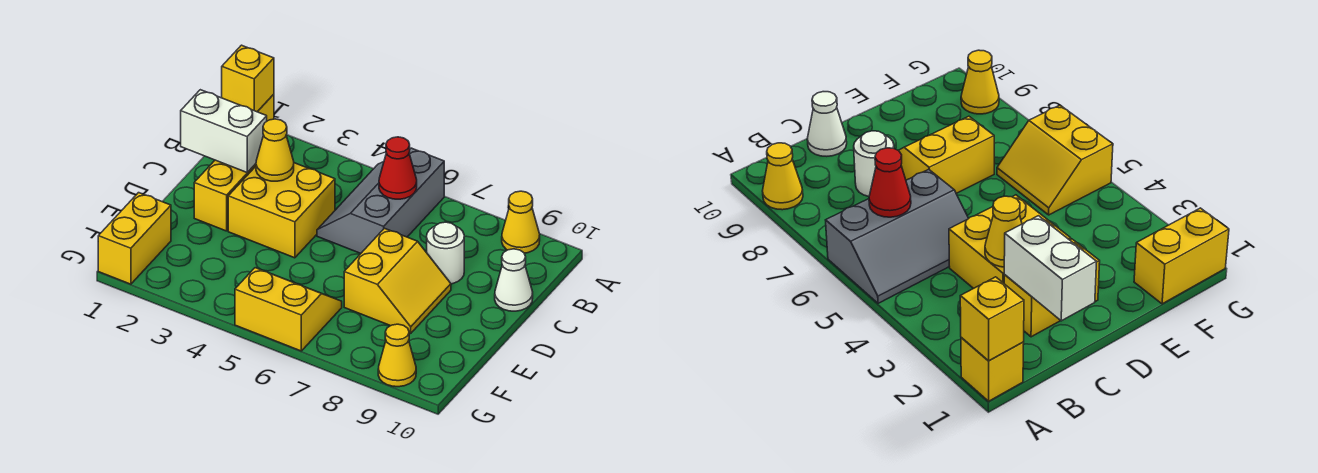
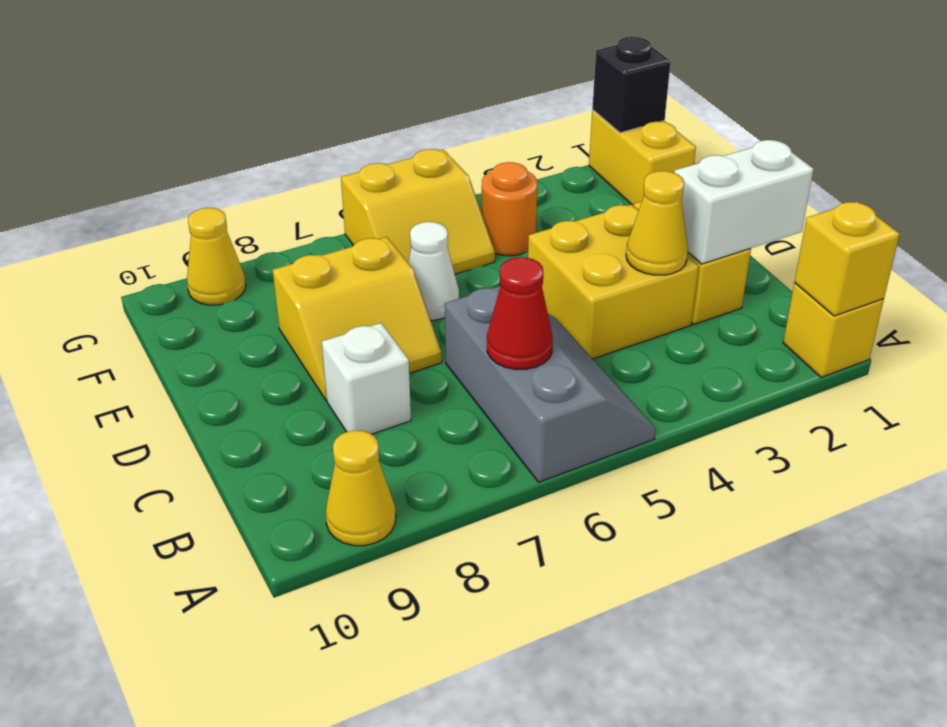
white 1x1 round brick [427,222,464,284] -> white 1x1 brick [322,323,411,434]
white 1x1 cone [495,249,533,311] -> white 1x1 cone moved to [408,222,459,320]
yellow 2x2 slope [344,228,451,333] -> yellow 2x2 slope turned to [273,237,442,400]
none -> orange 1x1 round brick [482,162,537,256]
none -> black 1x1 brick [592,37,671,133]

